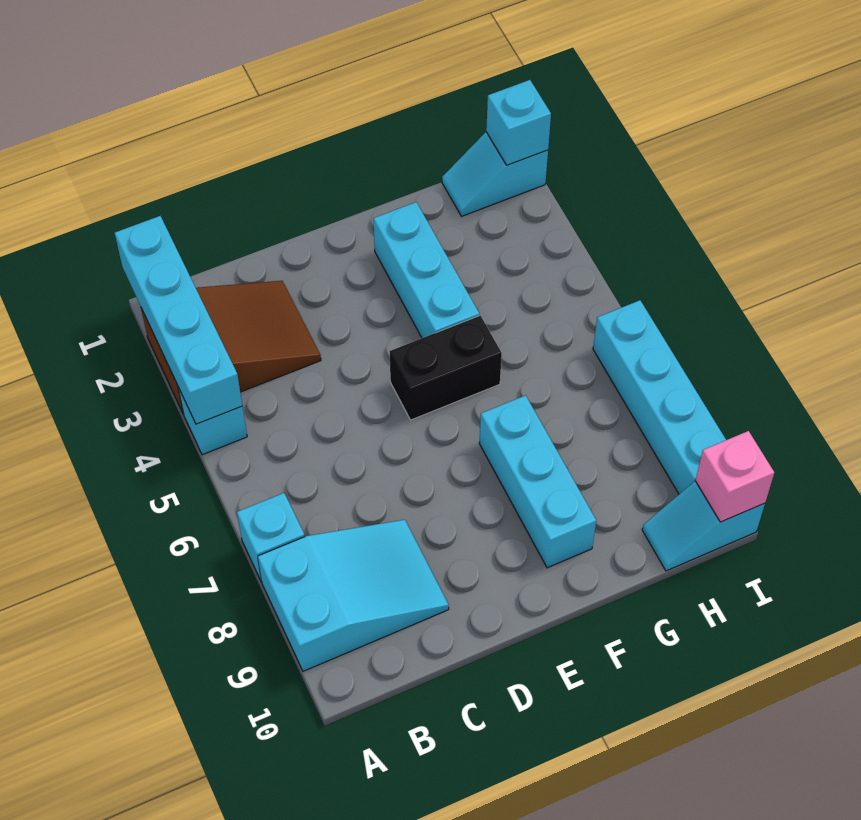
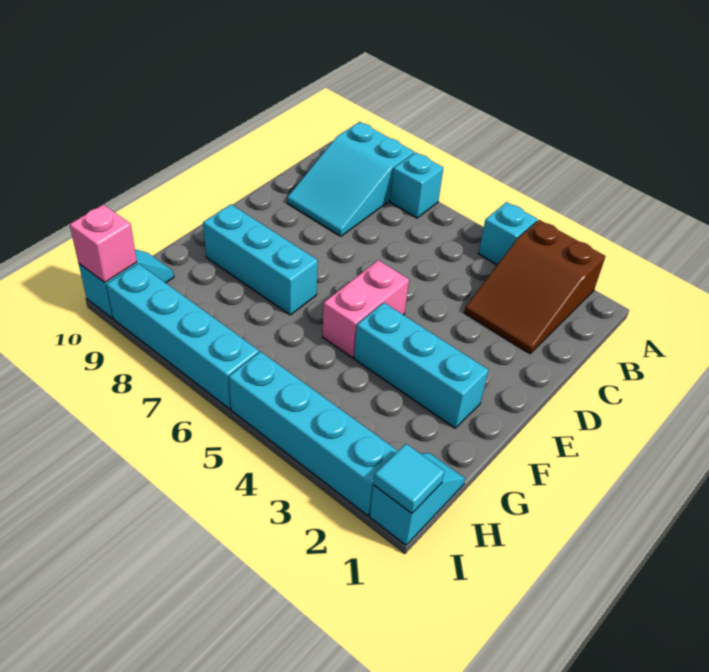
cyan 1x4 brick [115,216,242,424] -> cyan 1x4 brick moved to [229,352,398,516]
black 1x2 brick [390,316,502,420] -> pink 1x2 brick [322,260,409,358]
cyan 1x1 brick [486,80,551,165] -> cyan 1x1 tile [374,444,444,513]

